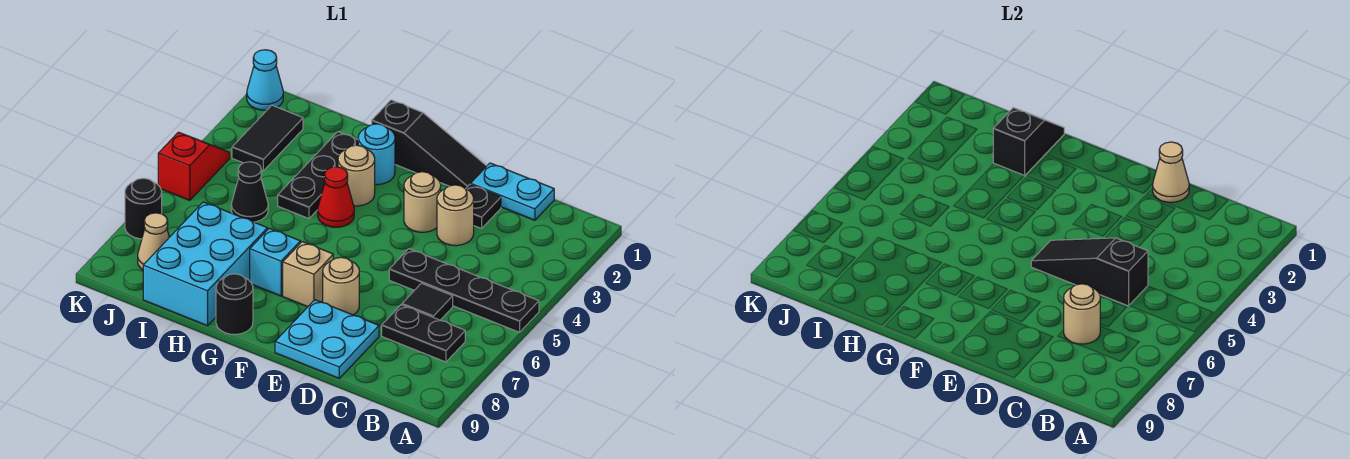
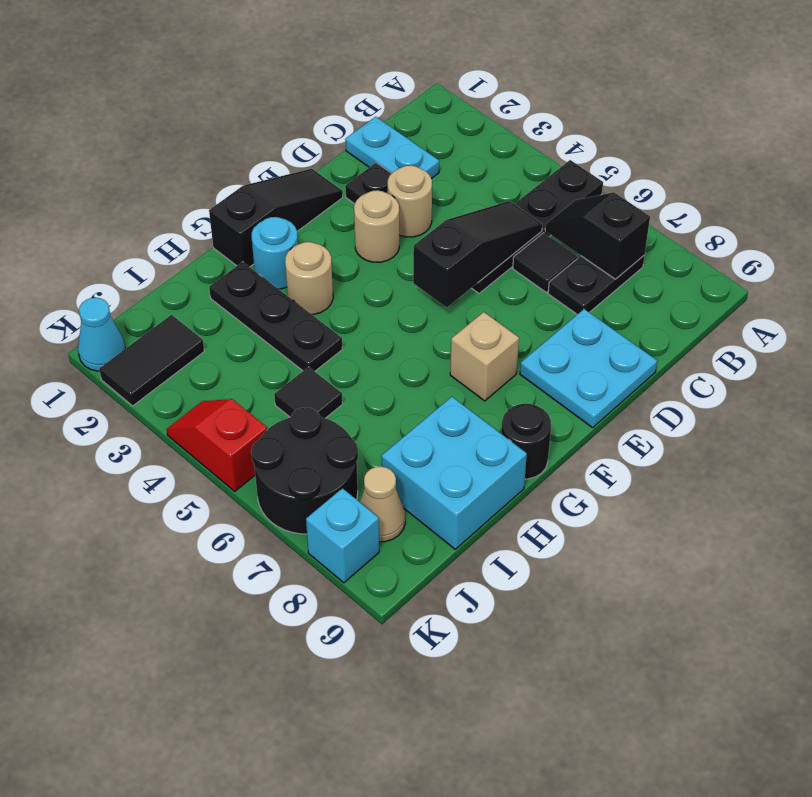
cyan 1x2 plate [471,163,554,220] -> cyan 1x2 plate turned to [345,117,439,179]
black 1x3 slope [1031,238,1148,306] -> black 1x3 slope turned to [413,201,542,307]
tan 1x1 round brick [1064,284,1100,344] -> none
tan 1x1 cone [1153,142,1189,202] -> none
tan 1x1 round brick [323,257,359,315] -> none
red 1x1 cone [318,167,354,227] -> none
cyan 1x1 brick [250,228,301,296] -> cyan 1x1 brick moved to [306,488,379,583]
black 1x2 slope [993,108,1064,176] -> black 1x2 slope moved to [545,192,650,279]
cyan 2x3 brick [143,202,268,326] -> cyan 2x2 brick [381,397,527,549]
black 1x1 cone [231,162,268,222] -> black 1x1 tile [274,367,342,418]
black 1x2 tile [232,105,303,171] -> black 1x2 tile turned to [99,315,204,406]
black 1x1 round brick [125,178,162,239] -> black 2x2 round brick [251,407,358,534]

